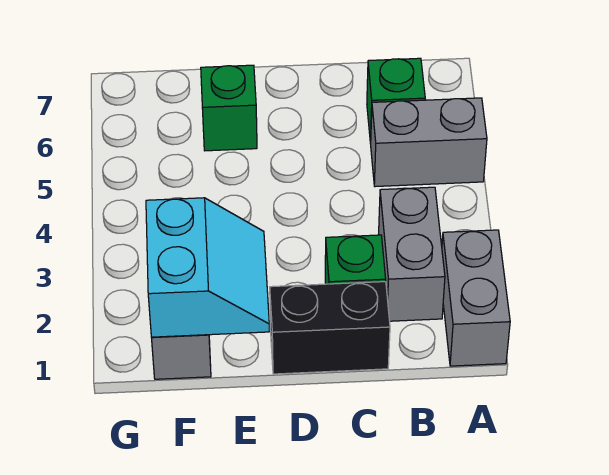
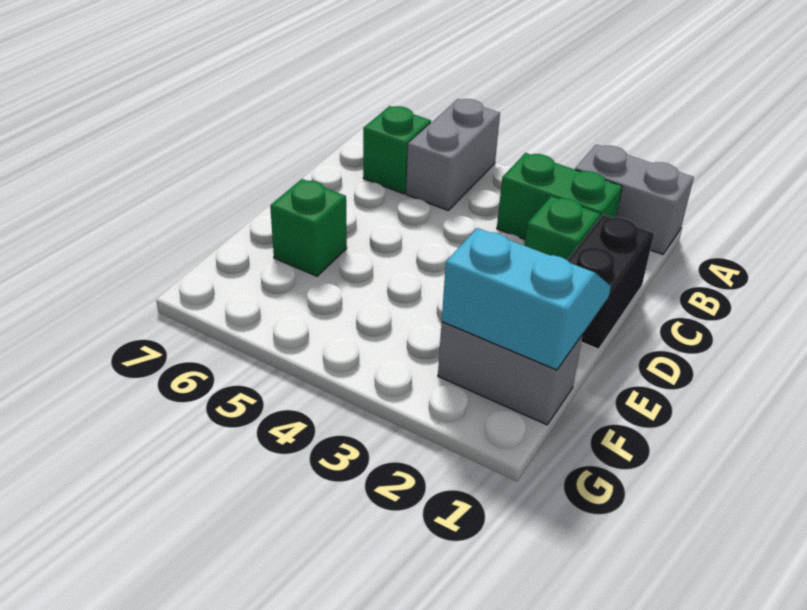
grey 1x2 brick [379,187,445,321] -> green 1x2 brick [497,153,622,239]

